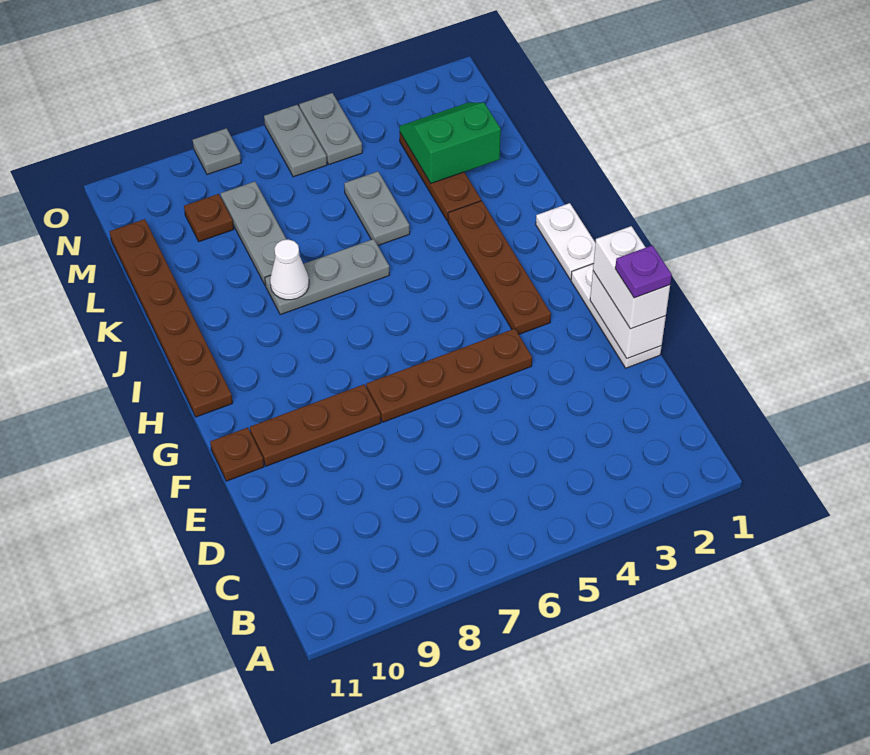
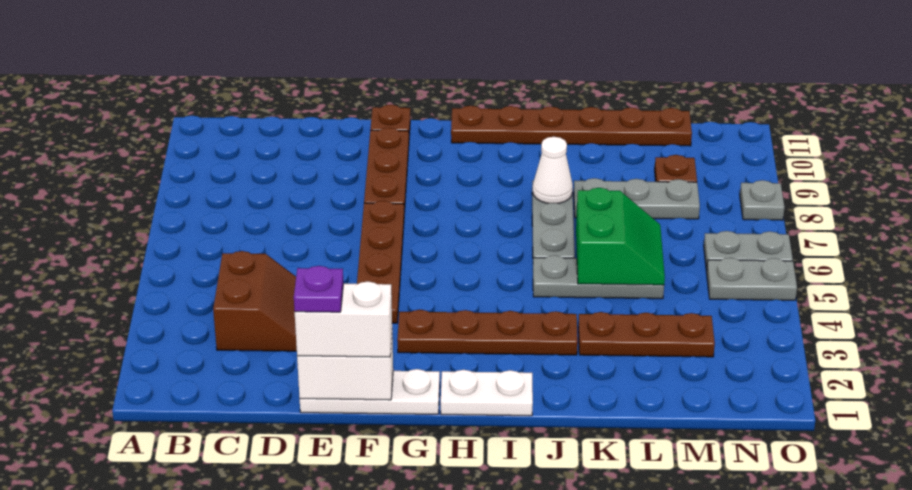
none -> brown 2x2 slope [213,251,297,351]
grey 1x2 plate [344,171,410,245] -> grey 1x3 plate [533,255,664,299]
green 2x2 slope [400,103,501,183] -> green 2x2 slope moved to [576,188,665,285]

